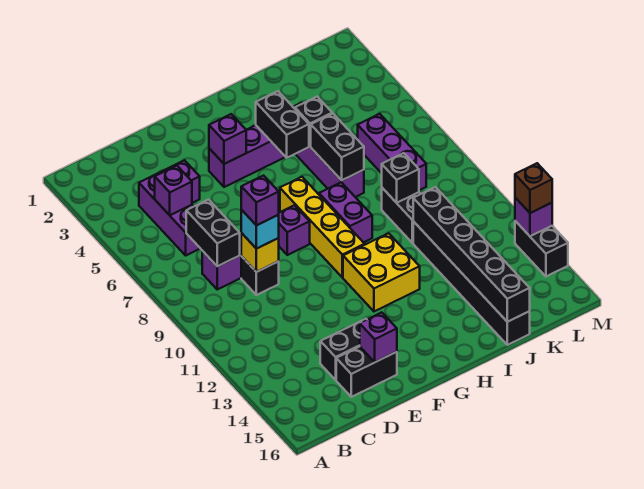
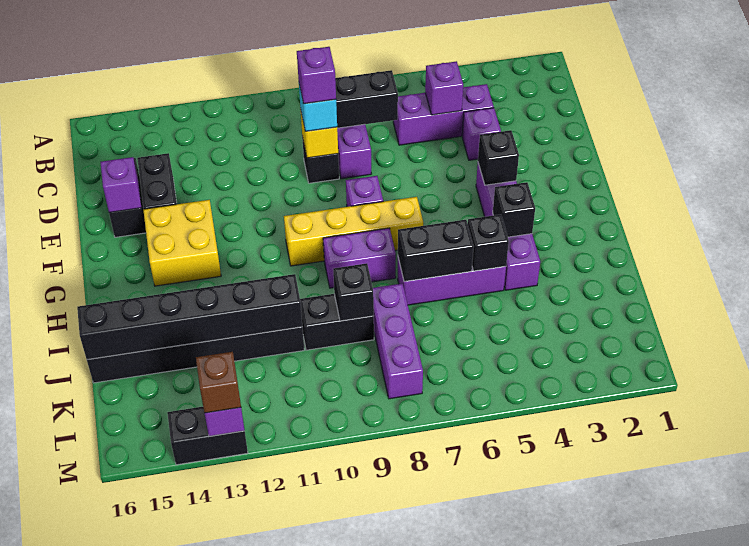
purple 1x1 brick [209,114,246,164] -> black 1x1 brick [478,130,519,185]
yellow 2x2 brick [343,233,420,311] -> yellow 2x2 brick moved to [143,200,221,286]
black 1x2 brick [256,91,309,158] -> black 1x1 brick [493,182,535,237]
purple 1x3 brick [358,114,426,190] -> purple 1x3 brick turned to [373,284,423,399]

